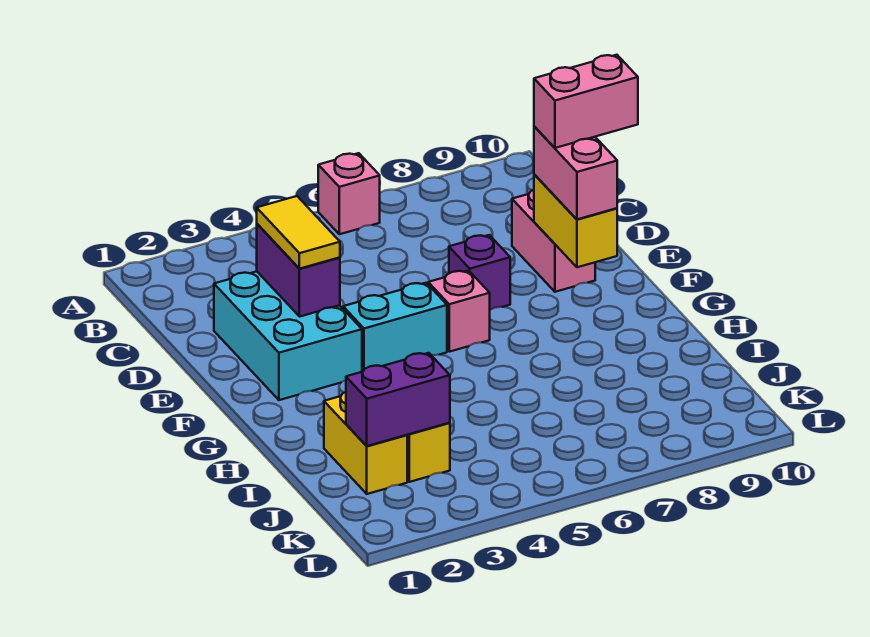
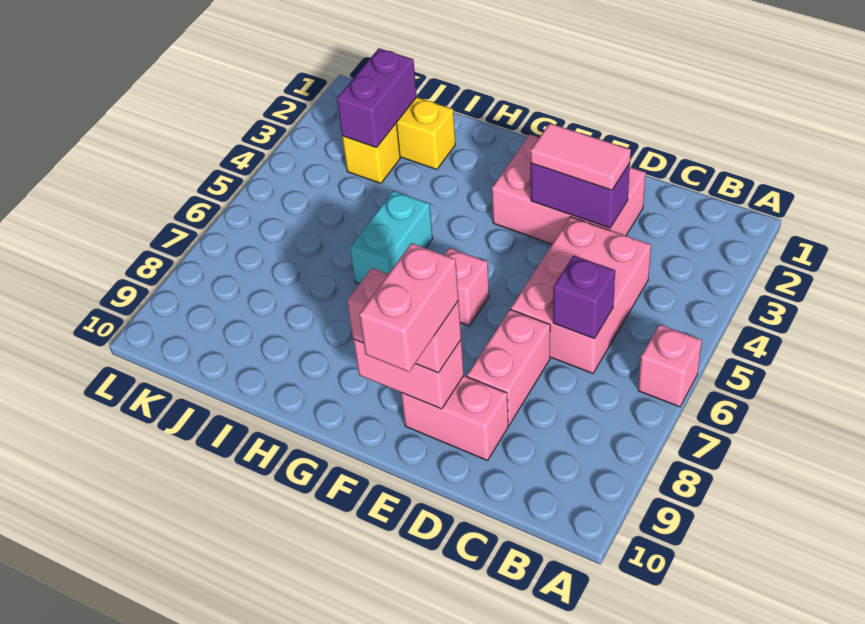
none -> pink 2x3 brick [511,217,651,373]
cyan 2x3 brick [214,271,362,400] -> pink 2x3 brick [492,134,646,244]
yellow 1x2 tile [257,196,340,269] -> pink 1x2 tile [530,123,631,190]
none -> pink 1x2 brick [467,310,550,425]
purple 1x1 brick [449,235,510,310] -> purple 1x1 brick moved to [553,255,615,339]
yellow 1x2 brick [534,175,617,267] -> pink 1x2 brick [353,339,464,409]
cyan 1x2 brick [343,283,447,372] -> cyan 1x2 brick moved to [350,191,433,284]

